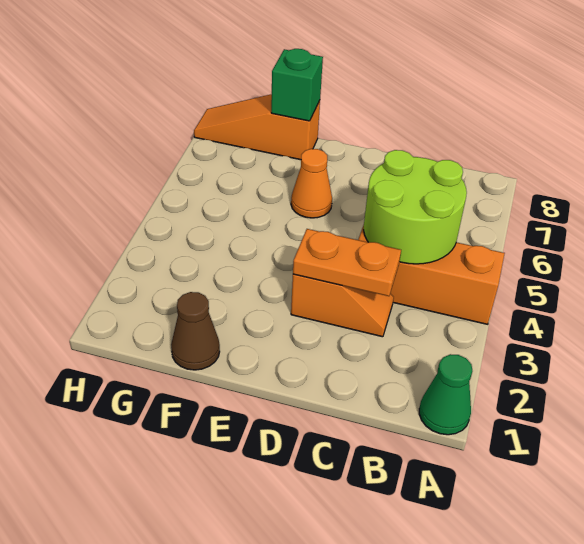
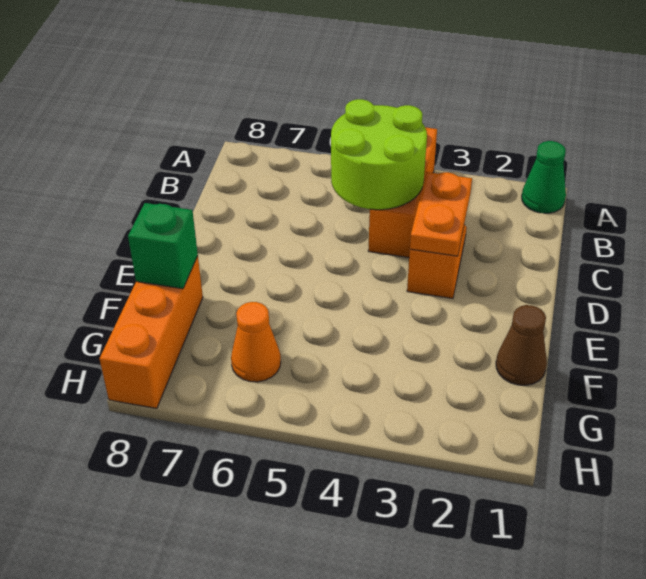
orange 1x1 cone [291,149,332,218] -> orange 1x1 cone moved to [231,302,281,382]
orange 1x3 slope [194,94,320,160] -> orange 1x3 brick [100,256,203,408]

